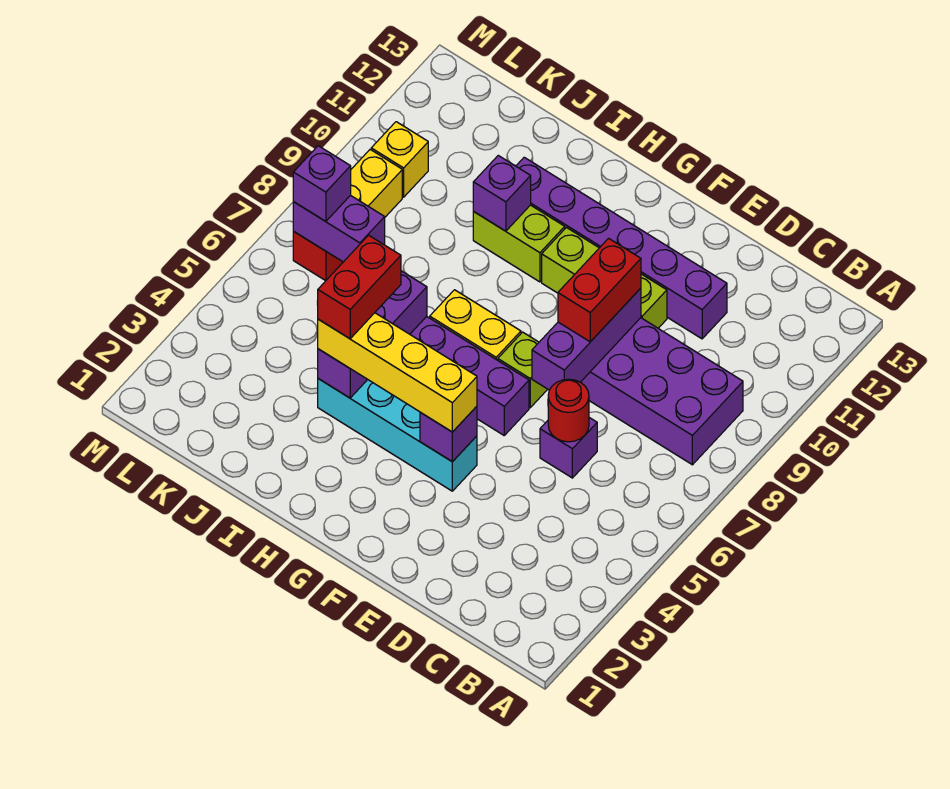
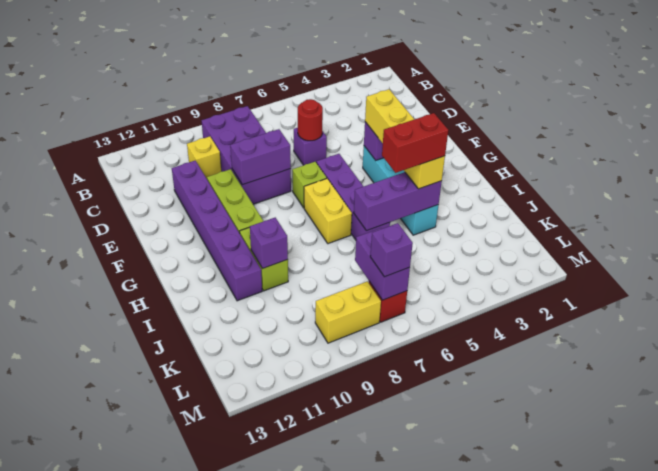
purple 1x3 brick [532,288,641,390] -> purple 1x2 brick [230,129,291,185]
red 1x2 brick [558,238,641,342] -> none
yellow 1x1 brick [371,122,428,197] -> yellow 1x1 brick moved to [187,136,221,179]

